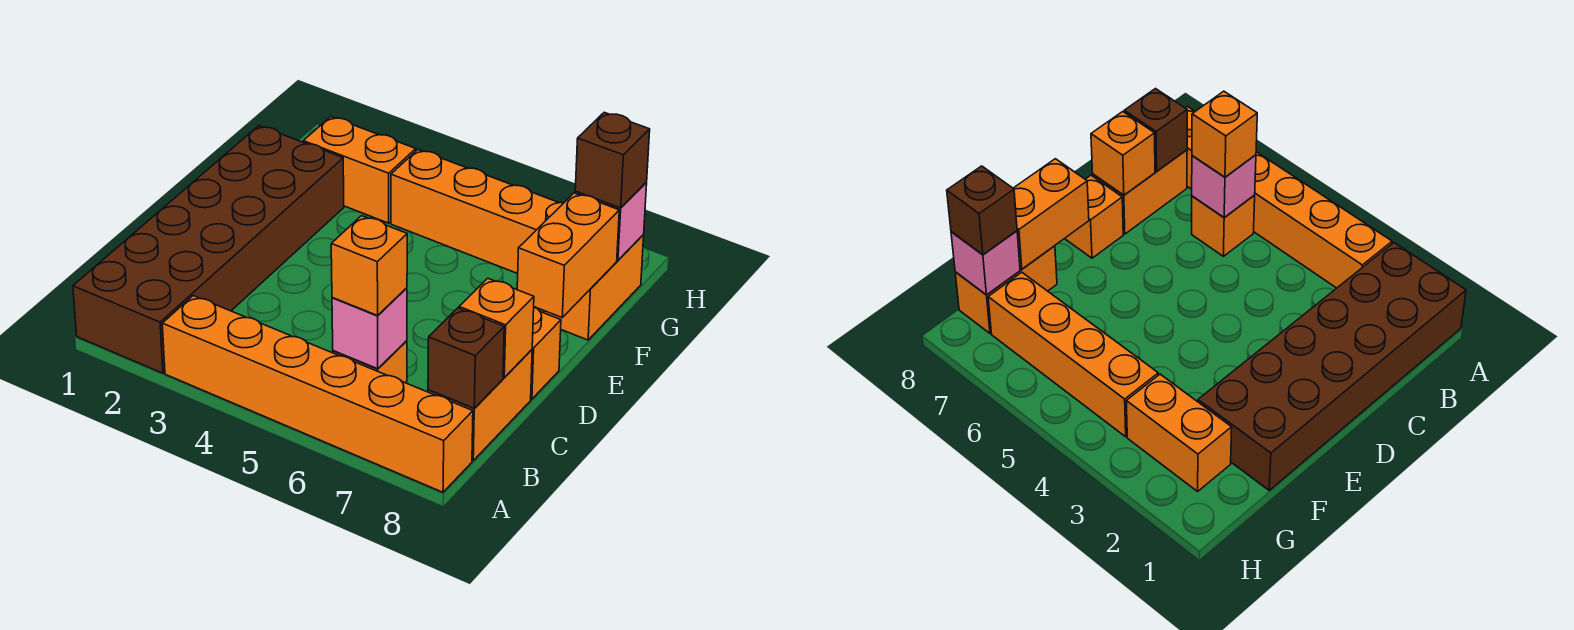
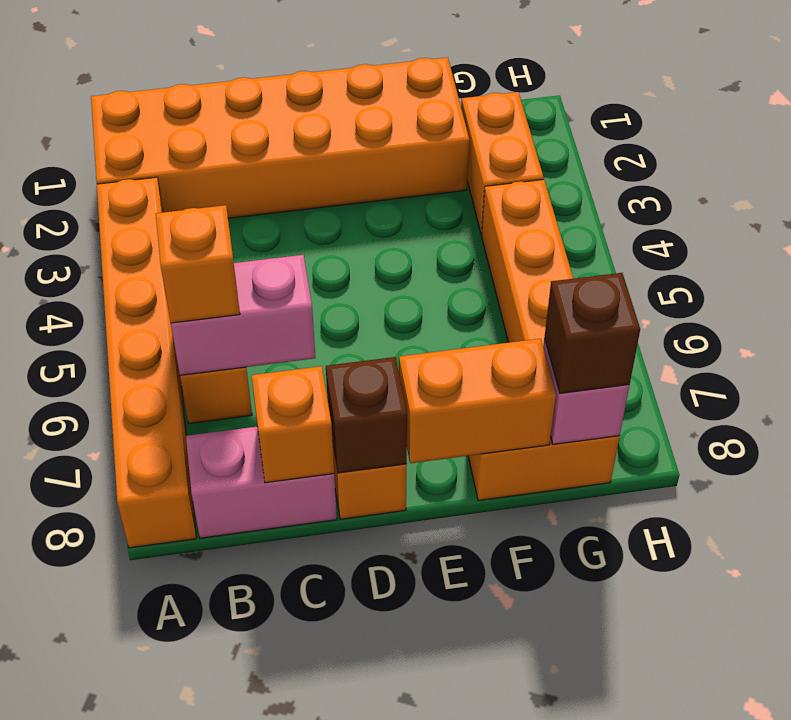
brown 2x6 brick [73,126,344,373] -> orange 2x6 brick [91,57,469,218]
pink 1x1 brick [332,288,407,369] -> pink 1x2 brick [171,255,316,375]
orange 1x2 brick [428,350,532,460] -> pink 1x2 brick [186,427,337,538]
brown 1x1 brick [428,308,504,409] -> brown 1x1 brick moved to [326,357,407,473]

